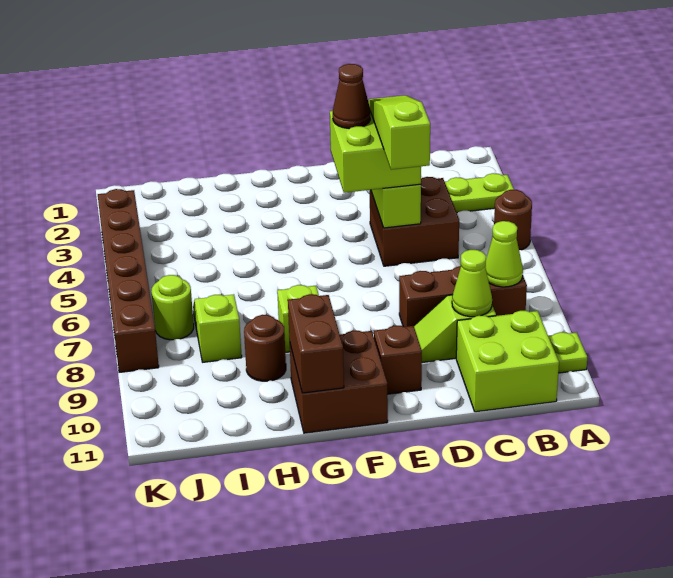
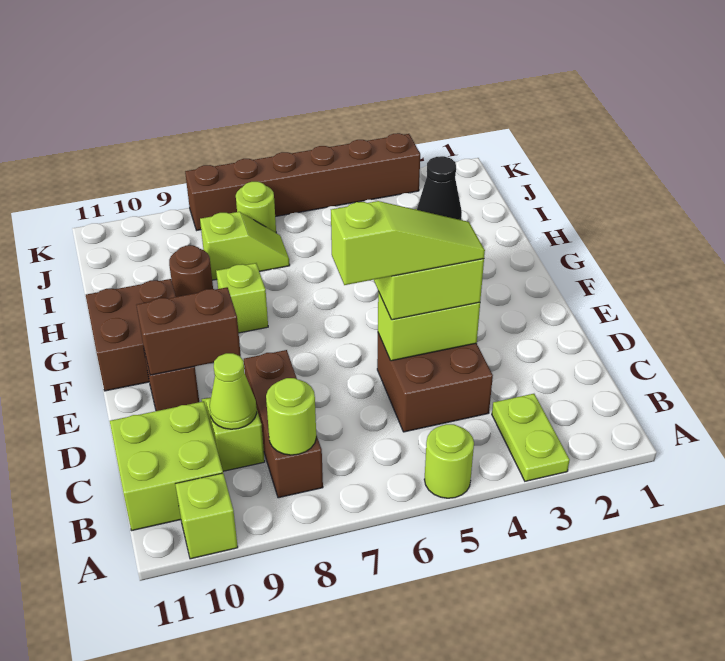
brown 1x1 round brick [494,190,532,250] -> lime 1x1 round brick [424,424,474,498]
lime 1x1 plate [548,332,587,373] -> lime 1x1 brick [175,473,238,559]
lime 1x1 cone [485,221,523,287] -> lime 1x1 round brick [266,378,316,455]
brown 1x1 cone [333,64,370,129] -> black 1x1 cone [417,156,462,220]
brown 1x2 brick [288,294,344,393] -> brown 1x2 brick moved to [136,287,241,375]

